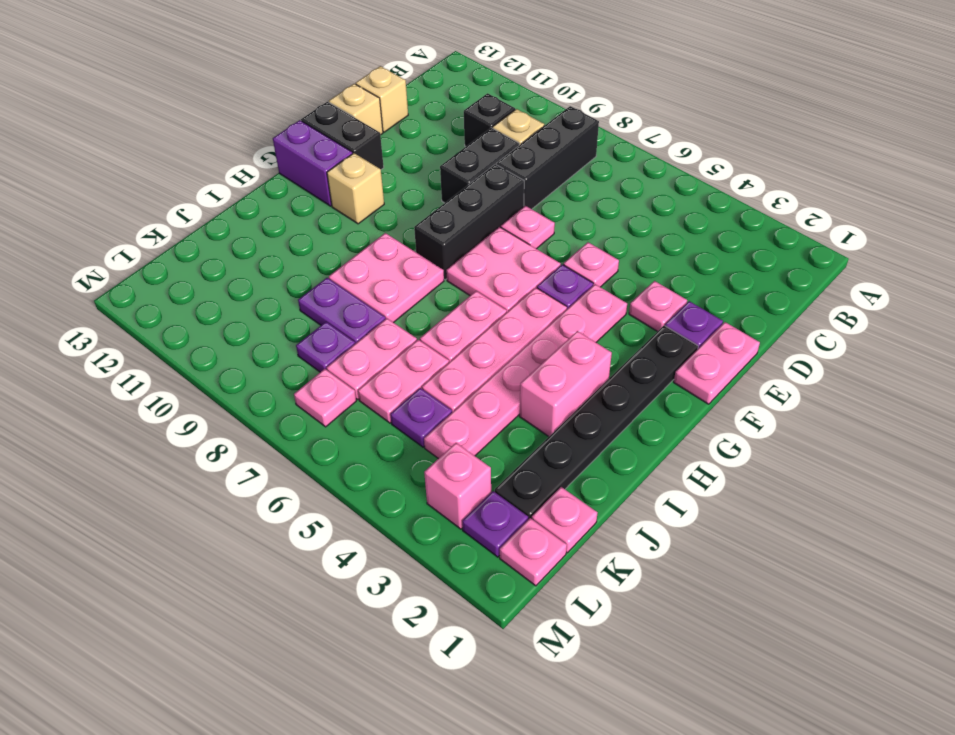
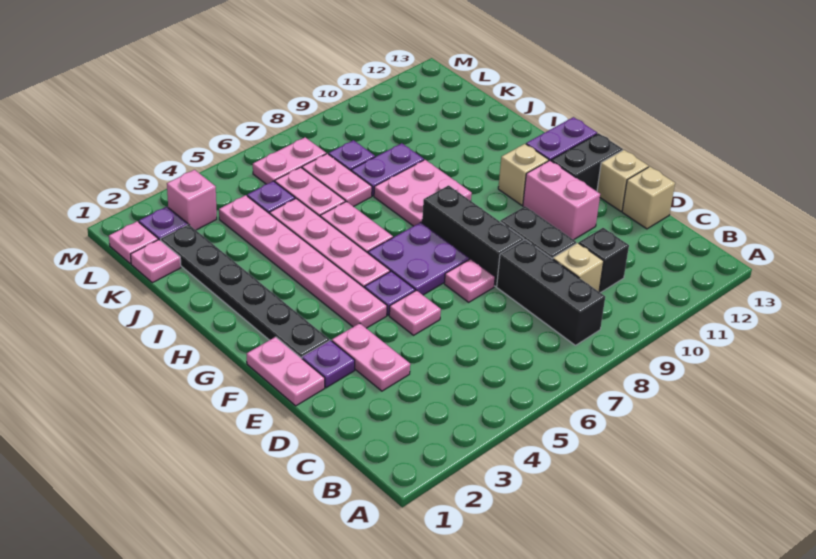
pink 1x1 plate [629,281,687,332] -> pink 1x2 plate [332,323,410,391]
pink 2x2 plate [446,227,561,312] -> purple 2x2 plate [368,222,469,295]
pink 1x2 brick [520,331,612,437] -> pink 1x2 brick moved to [523,161,600,240]
pink 1x1 plate [294,369,356,427] -> pink 1x2 plate [253,137,326,184]

